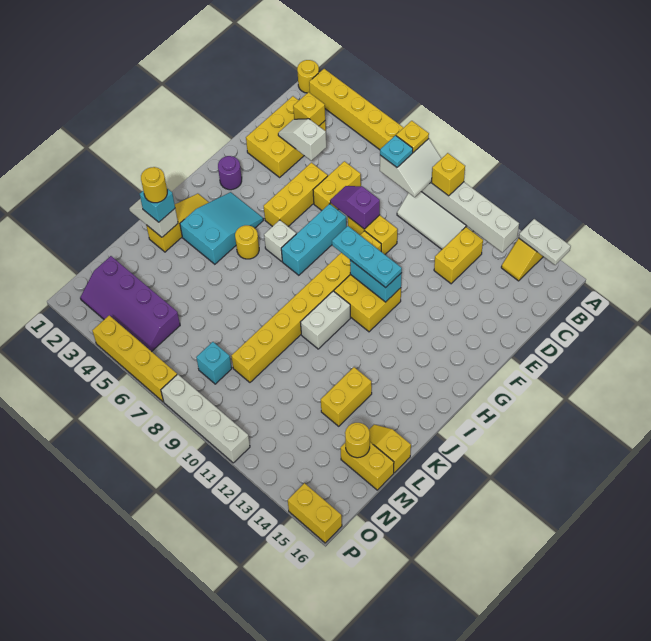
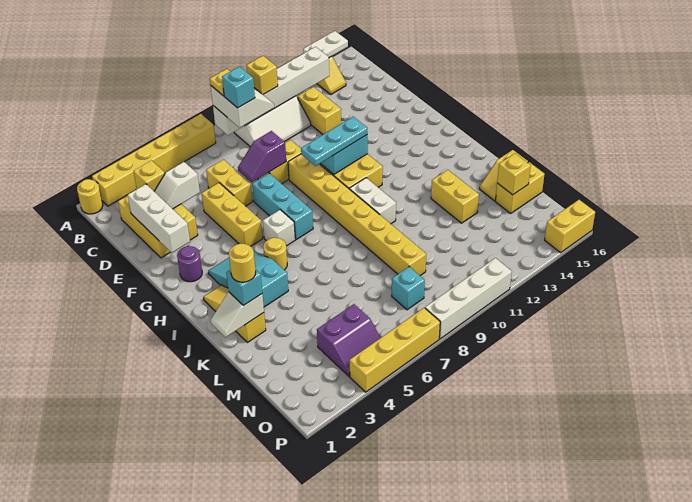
cyan 1x1 plate [380,136,413,167] -> cyan 1x1 brick [222,67,255,108]
none -> white 1x3 brick [127,184,190,253]
yellow 1x1 round brick [345,423,370,458] -> yellow 1x1 brick [497,153,531,195]
purple 2x4 slope [80,256,180,352] -> purple 2x2 slope [317,304,381,377]

